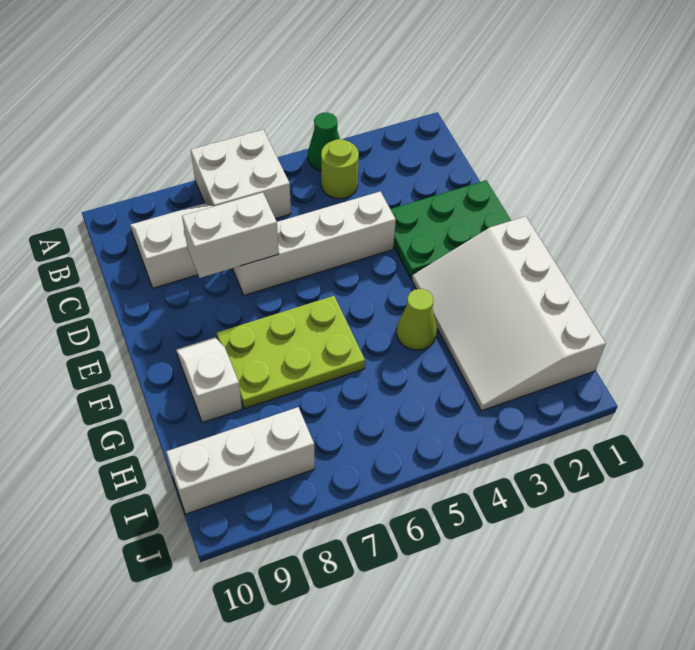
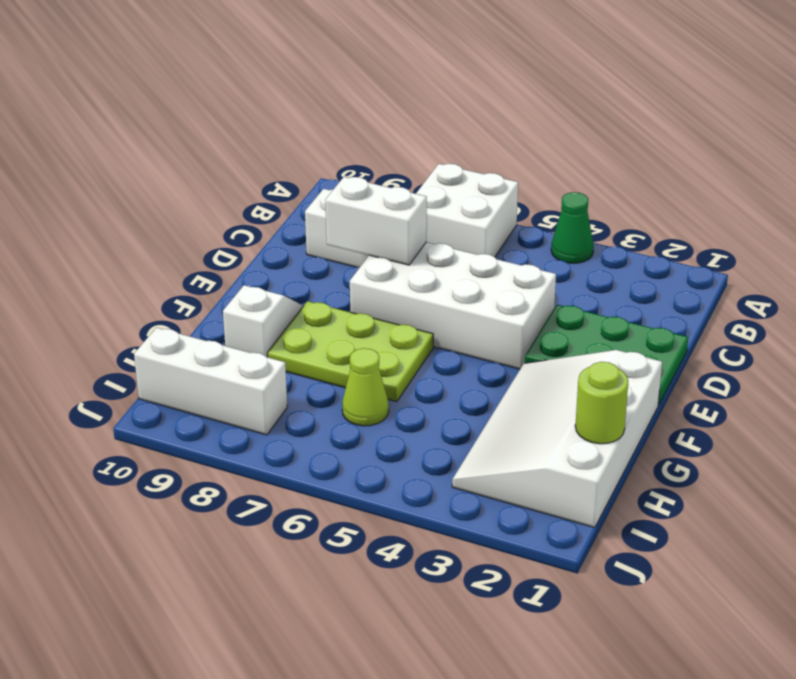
lime 1x1 round brick [321,139,359,199] -> lime 1x1 round brick moved to [575,362,628,444]
white 1x4 brick [232,191,396,295] -> white 2x4 brick [350,242,556,369]
lime 1x1 cone [397,289,437,350] -> lime 1x1 cone moved to [342,348,389,426]

